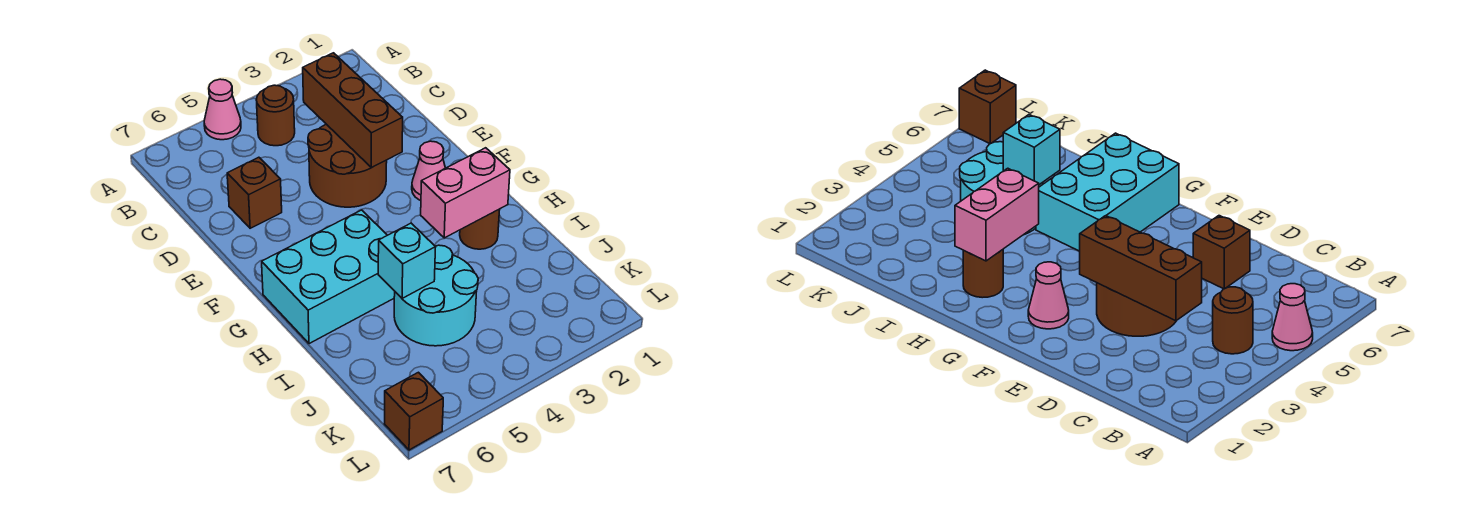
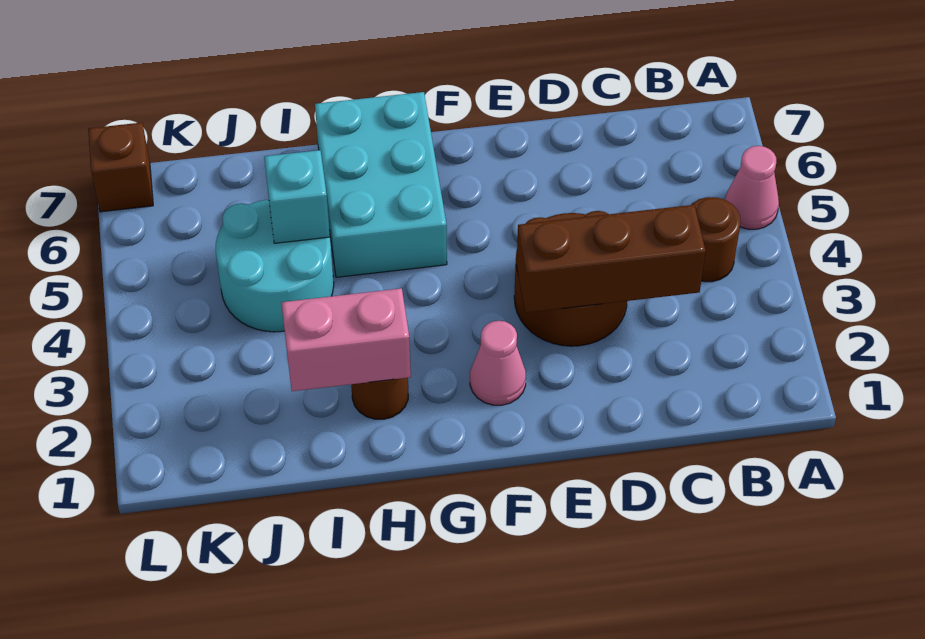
brown 1x1 brick [227,157,282,228] -> none
pink 1x2 brick [421,148,510,238] -> pink 1x2 brick turned to [281,288,411,391]

